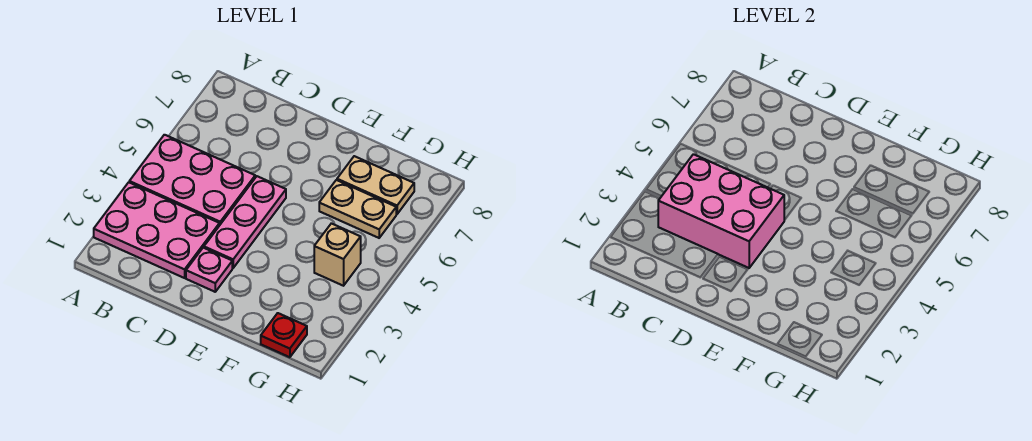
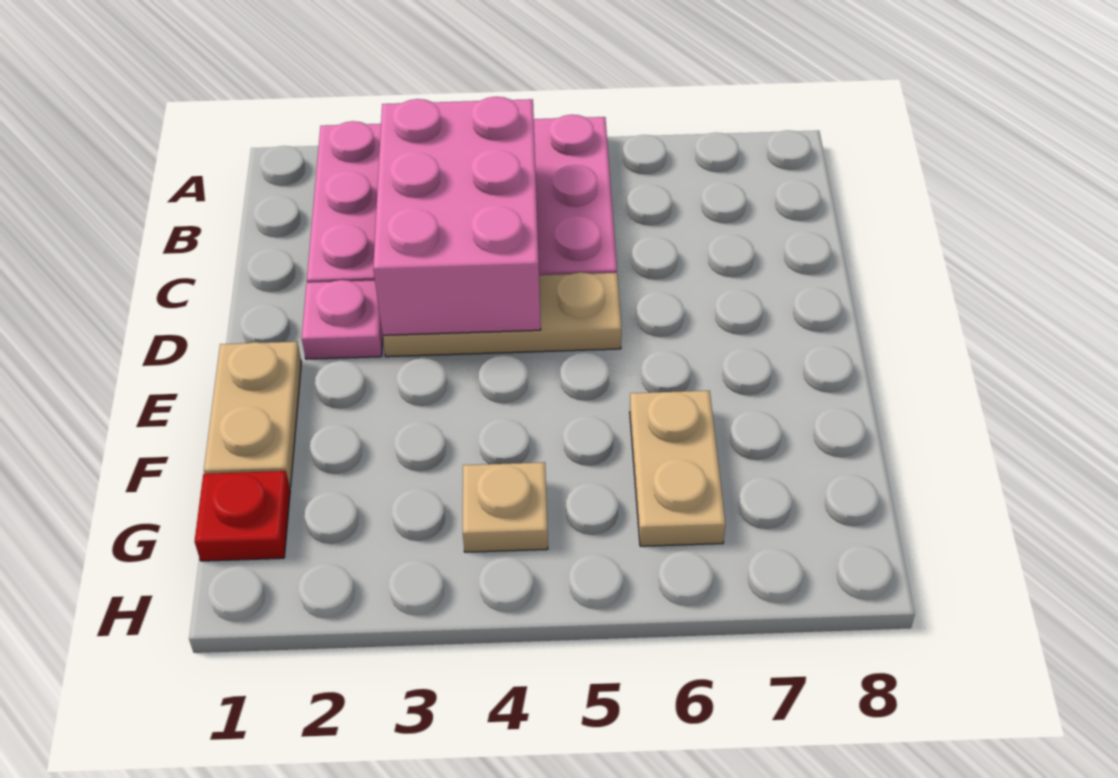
pink 1x3 plate [204,176,286,268] -> tan 1x3 plate [383,272,621,357]
tan 1x2 plate [337,156,414,214] -> tan 1x2 plate moved to [204,342,302,487]
tan 1x1 brick [314,223,361,286] -> tan 1x1 plate [463,462,548,552]

